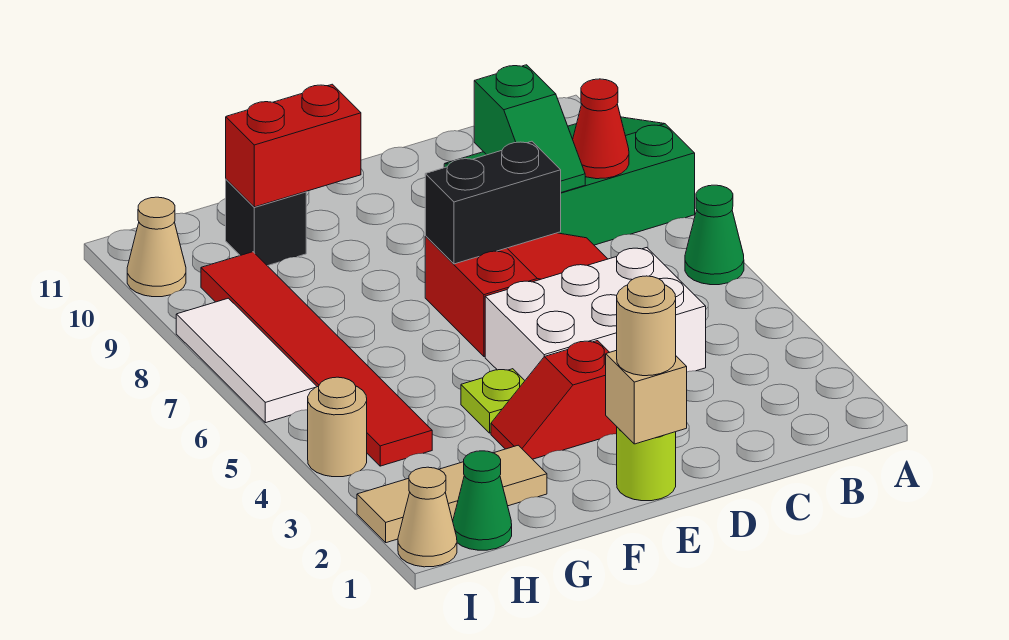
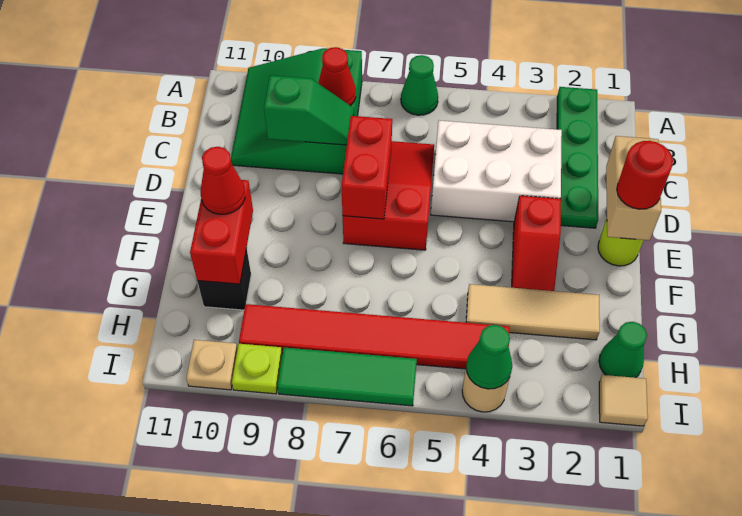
none -> green 1x4 plate [557,87,598,228]
white 2x3 brick [485,248,706,380] -> white 2x3 brick turned to [431,120,562,222]
black 1x2 brick [425,141,561,264] -> red 1x2 brick [341,116,392,219]
tan 1x1 brick [606,350,687,444] -> tan 1x2 brick [606,136,661,240]
tan 1x1 round brick [617,276,676,376] -> red 1x1 round brick [617,141,673,209]
lime 1x1 plate [461,369,525,433] -> lime 1x1 plate moved to [232,344,282,394]
none -> red 1x1 cone [201,147,245,214]
tan 1x3 tile [357,445,547,543] -> tan 1x3 tile turned to [466,284,600,340]
tan 1x1 cone [398,467,457,567] -> tan 1x1 tile [599,375,648,426]
none -> green 1x1 cone [466,325,512,389]
white 1x3 tile [176,298,317,423] -> green 1x3 tile [278,348,417,406]
tan 1x1 cone [127,197,186,297] -> tan 1x1 plate [186,340,238,390]

